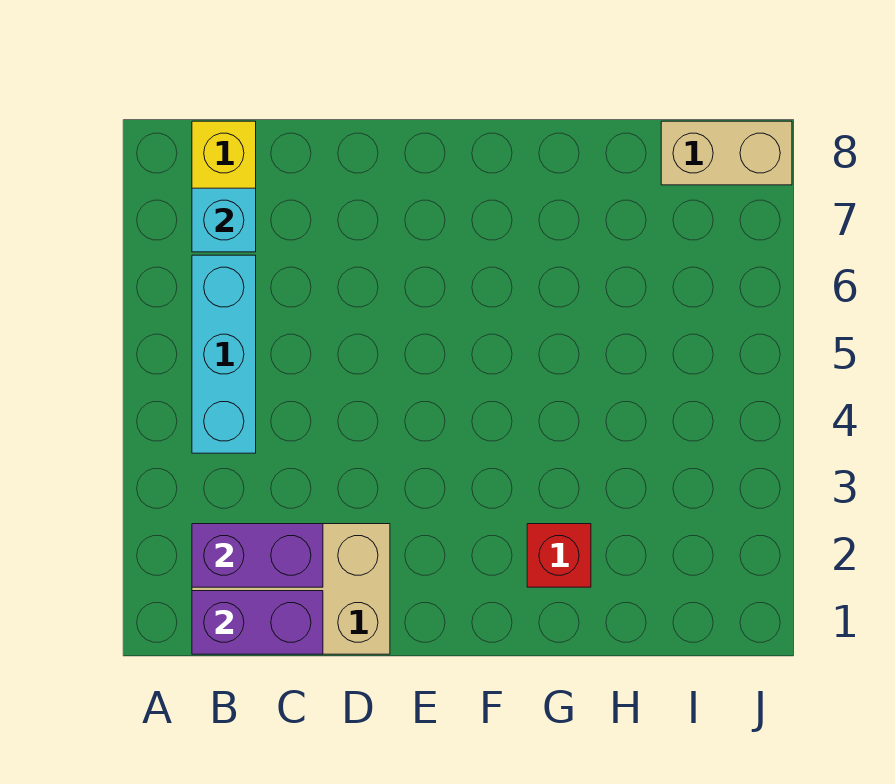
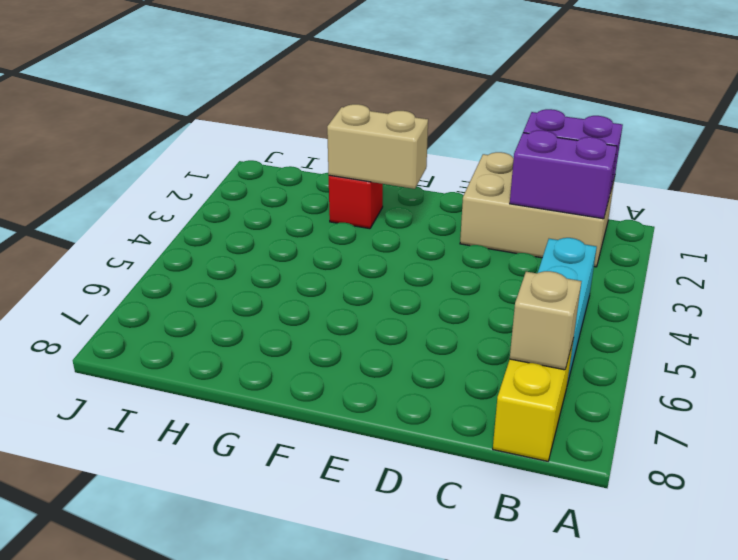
cyan 1x1 brick [192,188,256,252] -> tan 1x1 brick [510,271,581,370]
tan 1x2 brick [661,121,792,185] -> tan 1x2 brick moved to [327,104,428,189]

